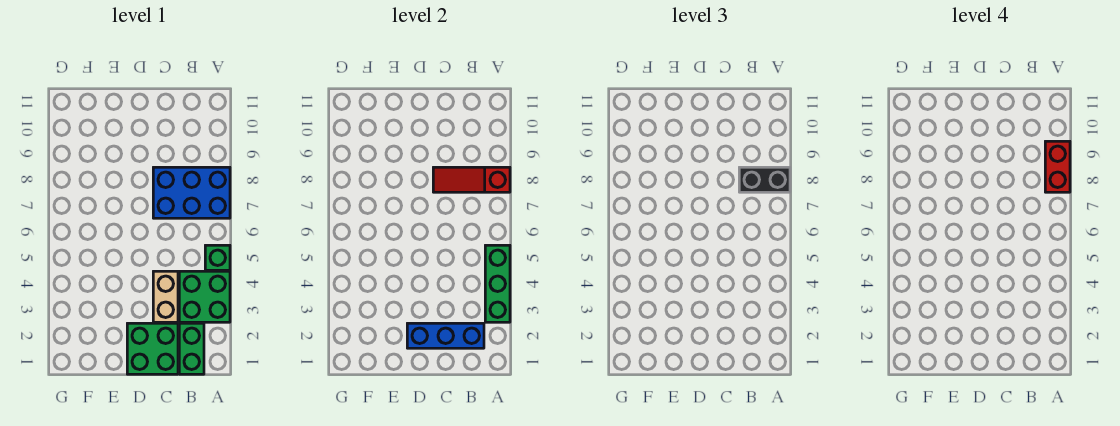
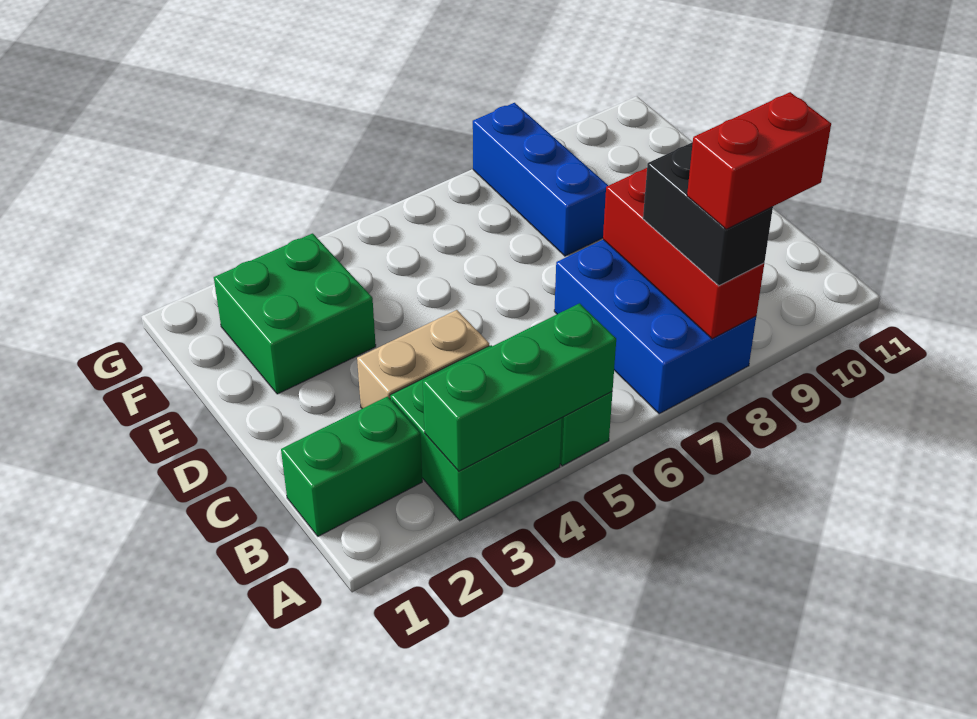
red 1x3 slope [433,167,510,192] -> red 1x3 brick [603,168,764,339]
blue 1x3 brick [407,323,484,348] -> blue 1x3 brick moved to [473,103,608,256]
green 2x2 brick [127,323,178,374] -> green 2x2 brick moved to [214,233,376,394]

